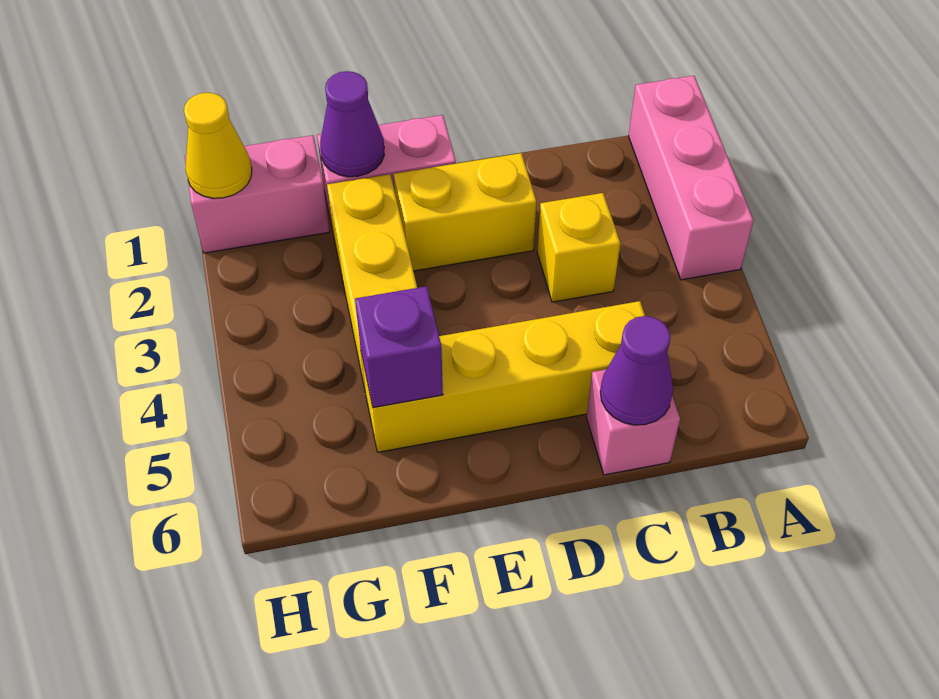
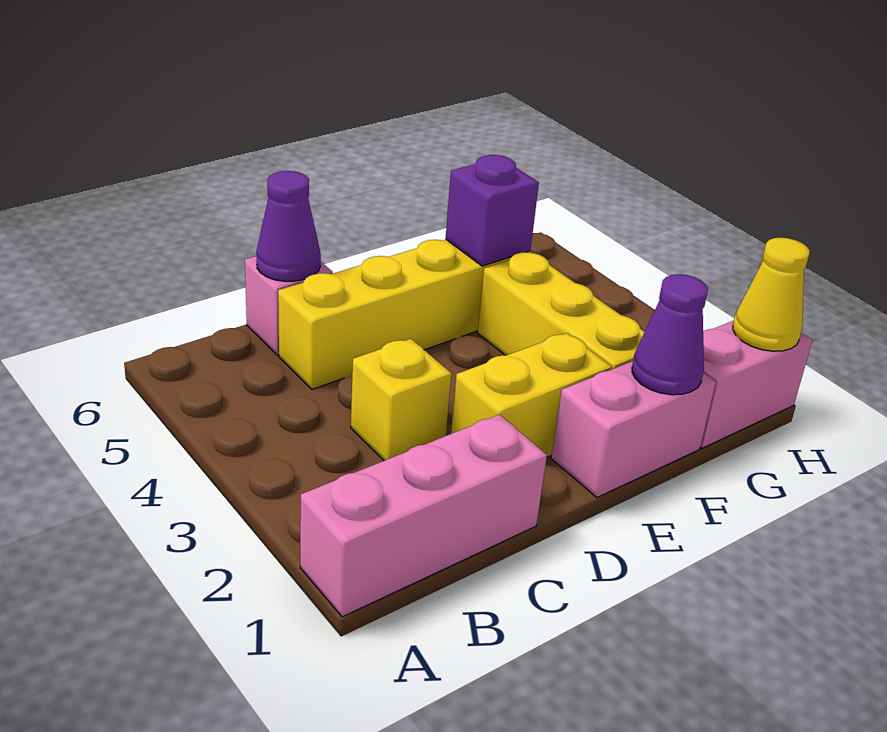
pink 1x3 brick [629,76,754,280] -> pink 1x3 brick turned to [300,415,547,617]

